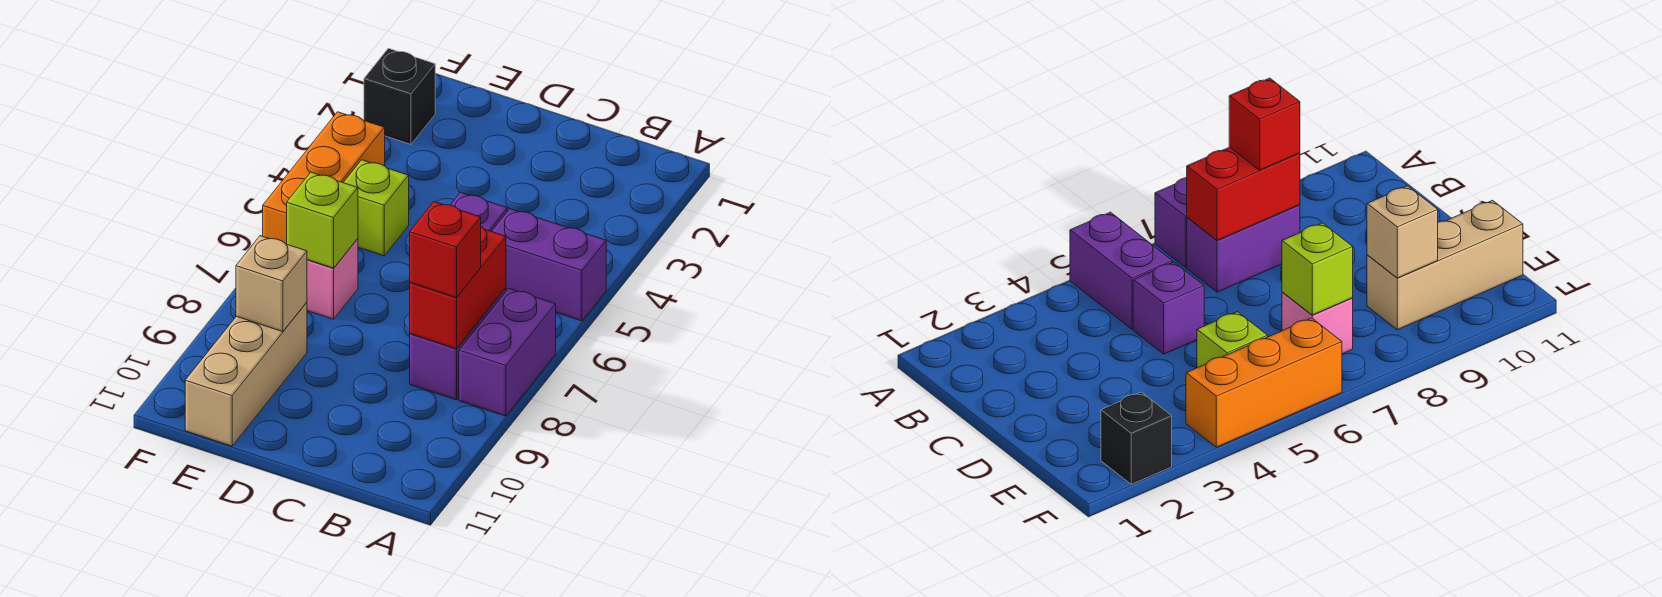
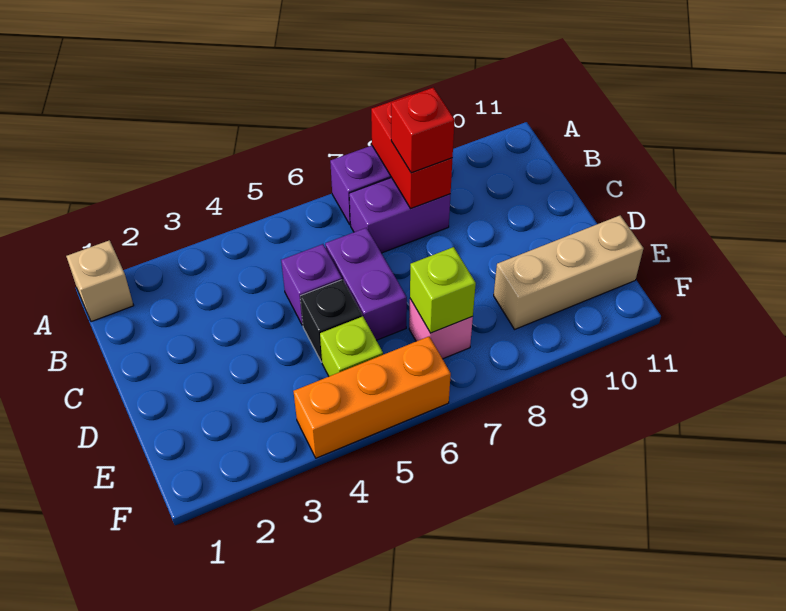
purple 1x2 brick [492,209,606,321] -> purple 1x2 brick moved to [325,228,407,340]
red 1x2 brick [410,227,506,349] -> red 1x2 brick turned to [371,94,452,208]
tan 1x1 brick [236,236,307,332] -> tan 1x1 brick moved to [66,240,134,322]
black 1x1 brick [364,48,435,144] -> black 1x1 brick moved to [300,280,362,362]

